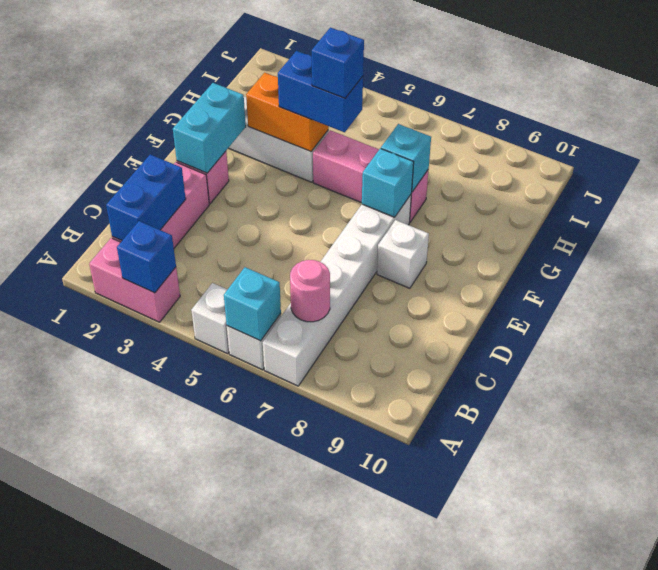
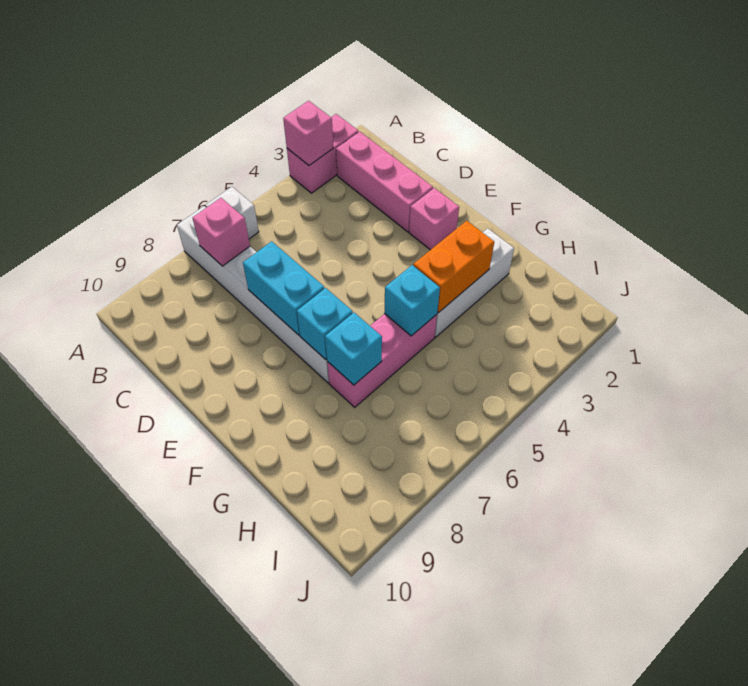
blue 1x1 brick [117,221,176,293] -> pink 1x1 brick [283,101,333,165]
white 1x1 brick [191,283,229,354] -> none
cyan 1x1 brick [224,267,281,341] -> cyan 1x1 brick moved to [384,265,440,336]
blue 1x2 brick [106,154,186,241] -> none
pink 1x1 round brick [290,260,330,322] -> pink 1x1 brick [193,198,250,266]
cyan 1x2 brick [173,83,246,173] -> cyan 1x2 brick moved to [243,241,324,335]
white 1x1 brick [377,220,429,288] -> none
blue 1x2 brick [278,51,363,132] -> none
blue 1x1 brick [312,28,364,98] -> none

